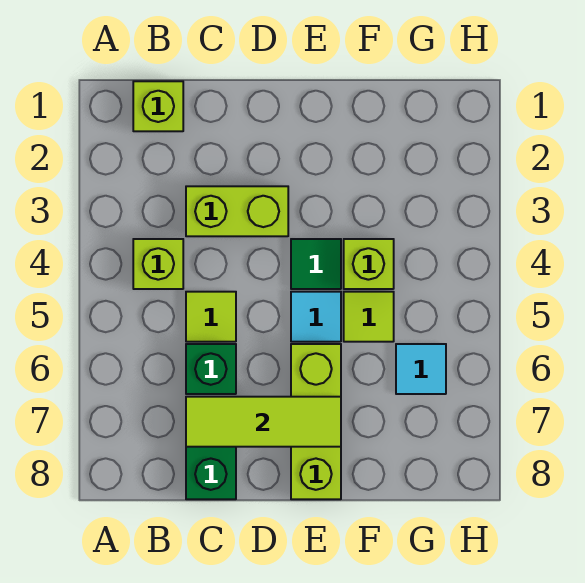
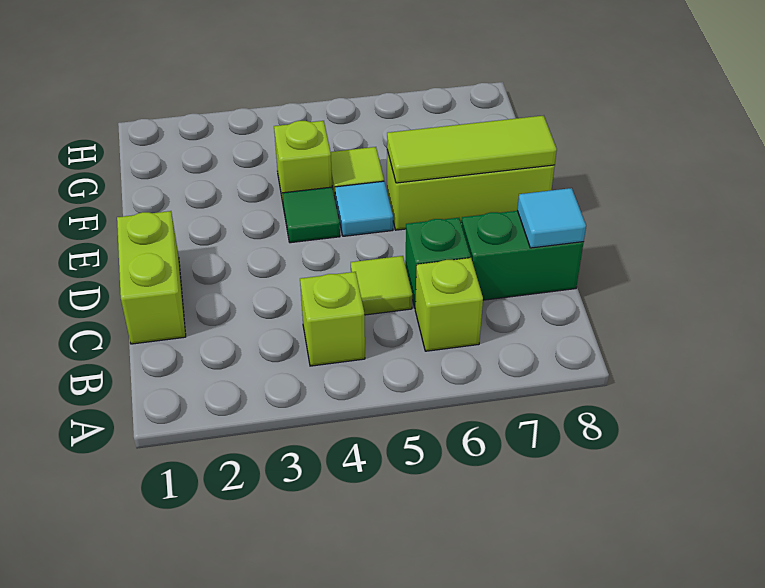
lime 1x1 brick [133,81,183,131] -> lime 1x1 brick moved to [415,258,483,351]
lime 1x2 brick [186,186,288,236] -> lime 1x2 brick moved to [117,211,186,344]
lime 1x3 tile [186,397,341,447] -> lime 1x3 tile turned to [387,116,557,183]
cyan 1x1 tile [396,344,446,394] -> cyan 1x1 tile moved to [517,188,586,248]

